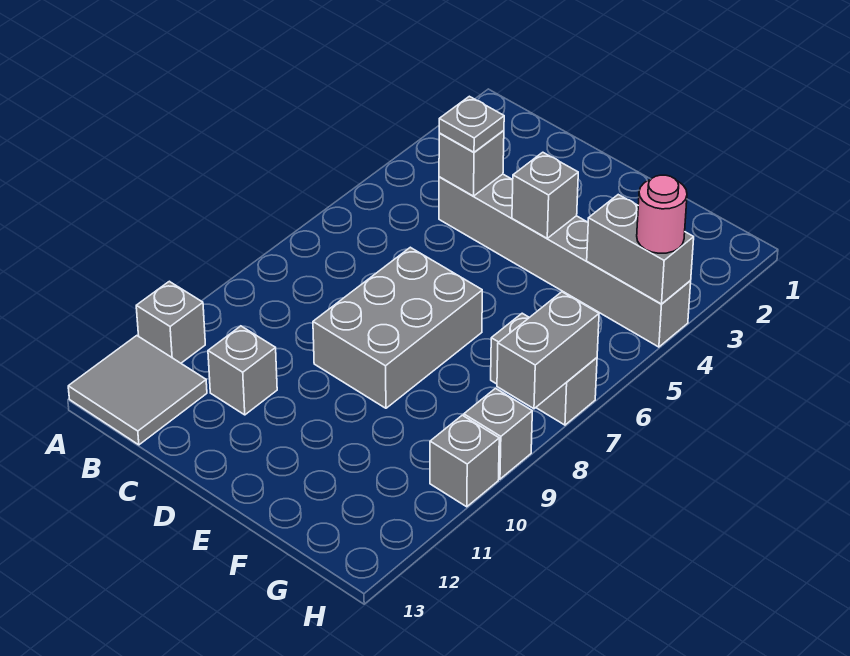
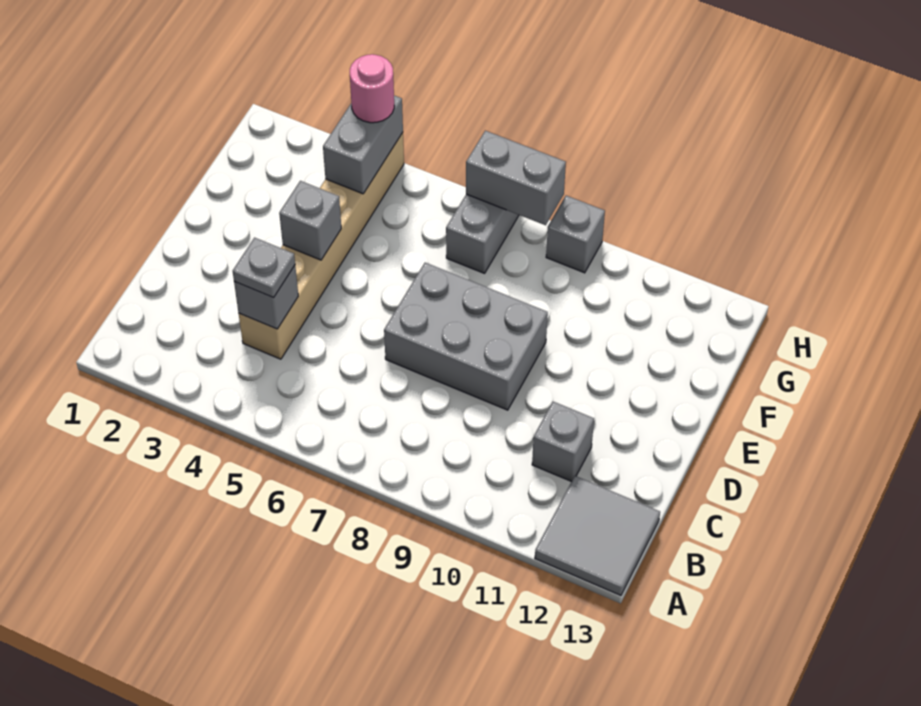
grey 1x1 brick [136,281,205,363] -> none
grey 1x6 brick [439,174,691,347] -> tan 1x6 brick [239,133,404,359]
grey 1x1 brick [430,415,499,507] -> none

